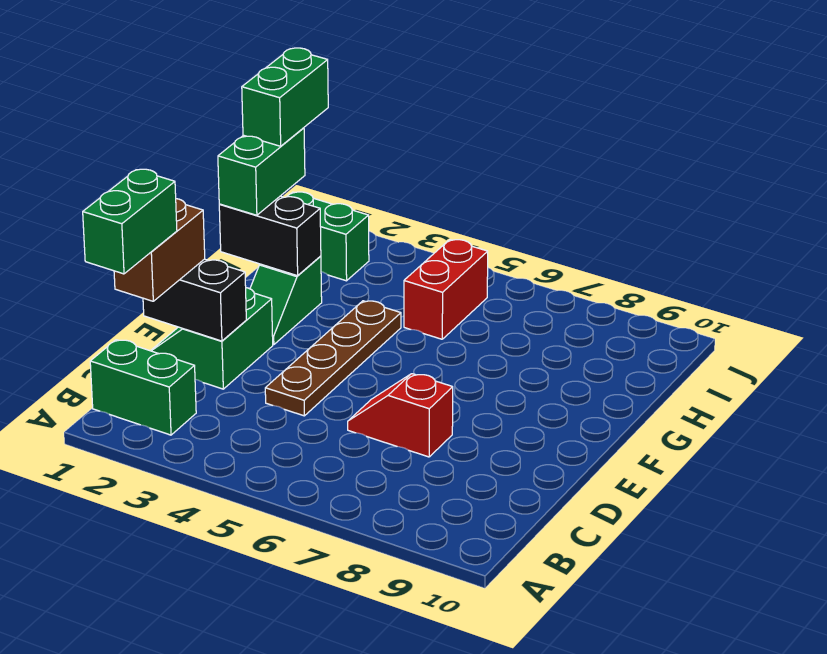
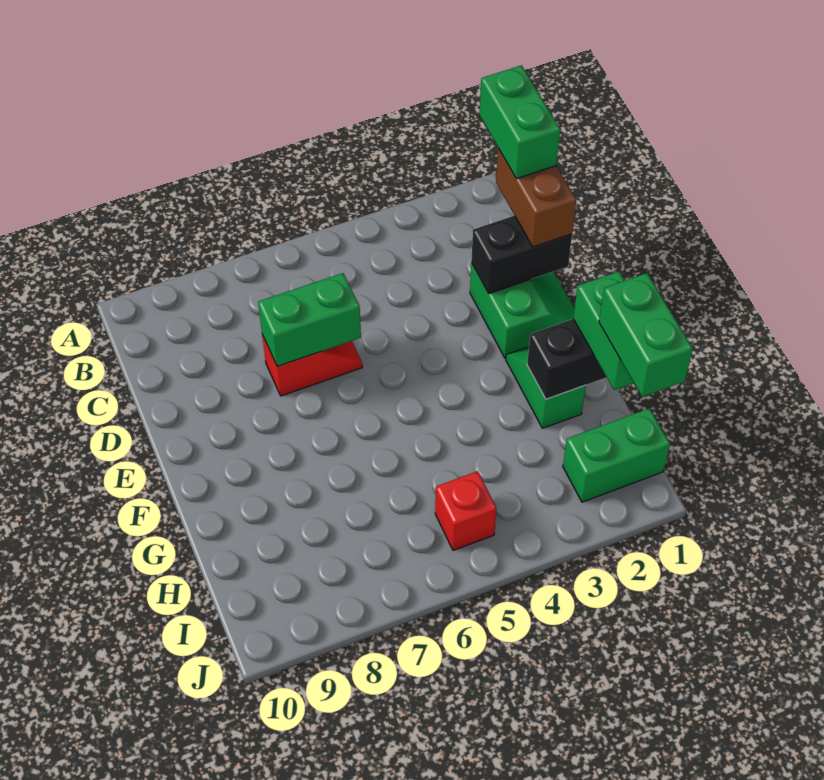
green 1x2 brick [90,340,196,435] -> green 1x2 brick moved to [258,273,361,366]
brown 1x4 plate [265,301,401,416] -> none
red 1x2 brick [404,240,488,339] -> red 1x1 brick [435,471,497,550]

